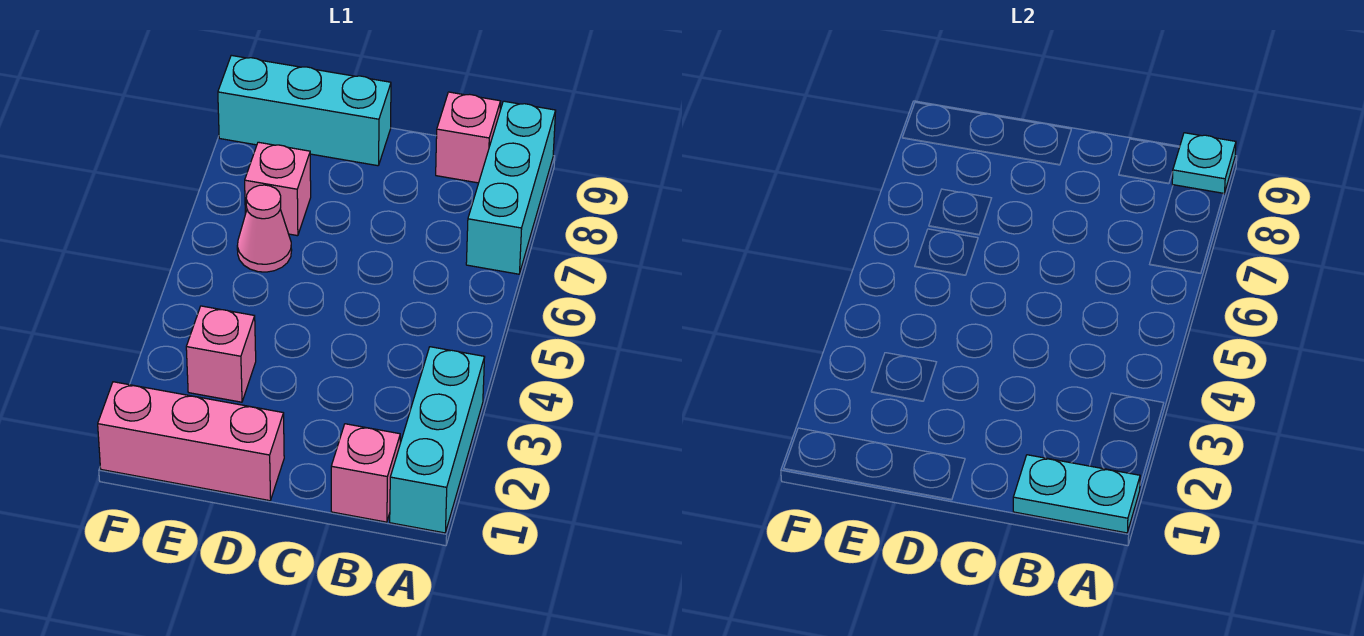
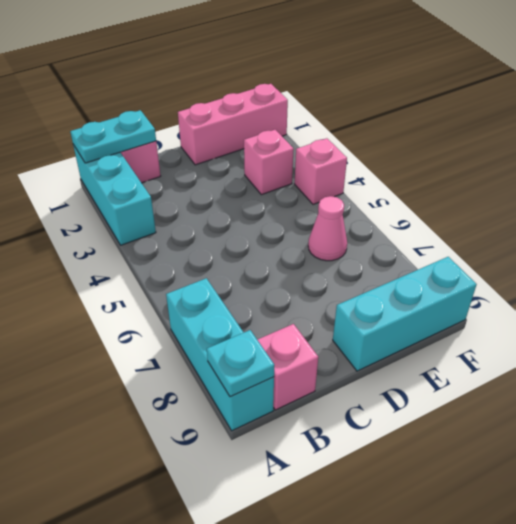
pink 1x1 brick [245,142,311,236] -> pink 1x1 brick moved to [295,138,347,204]

